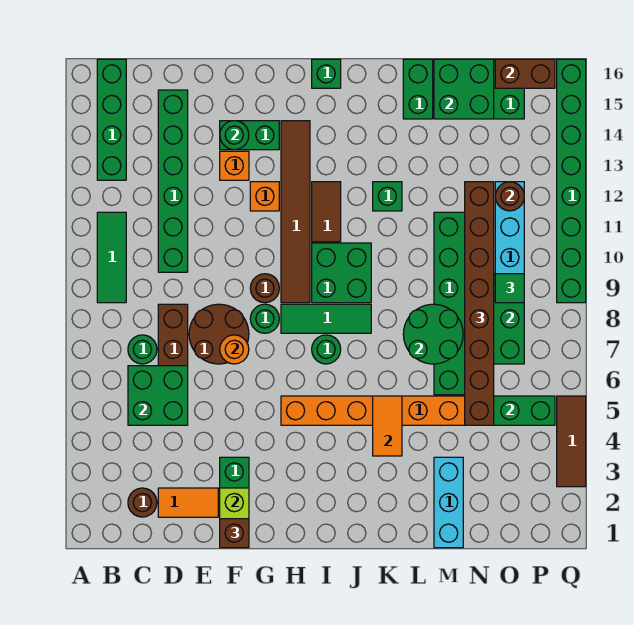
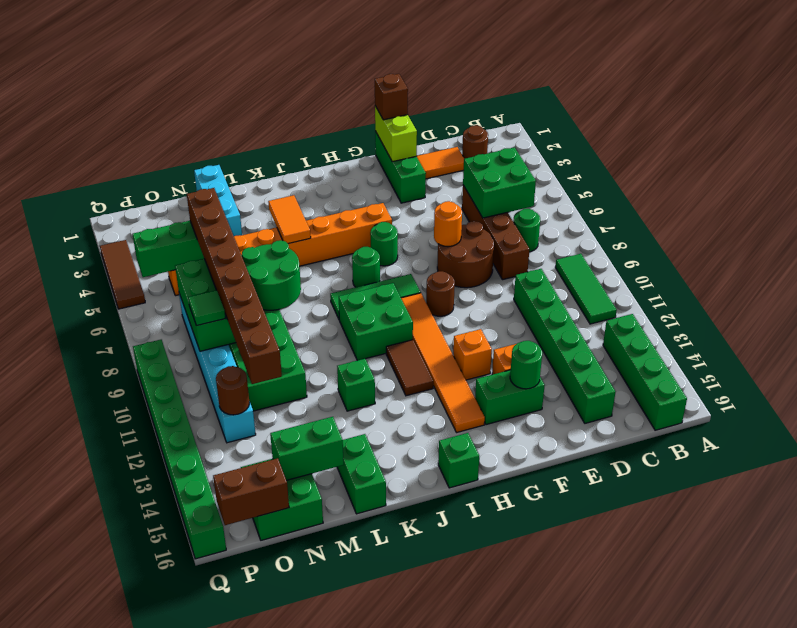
green 1x1 round brick [250,304,279,333] -> green 1x1 round brick moved to [370,222,398,266]
brown 1x6 tile [281,121,310,303] -> orange 1x6 tile [401,293,485,433]
green 2x2 brick [434,59,494,119] -> green 1x2 brick [270,417,344,480]

